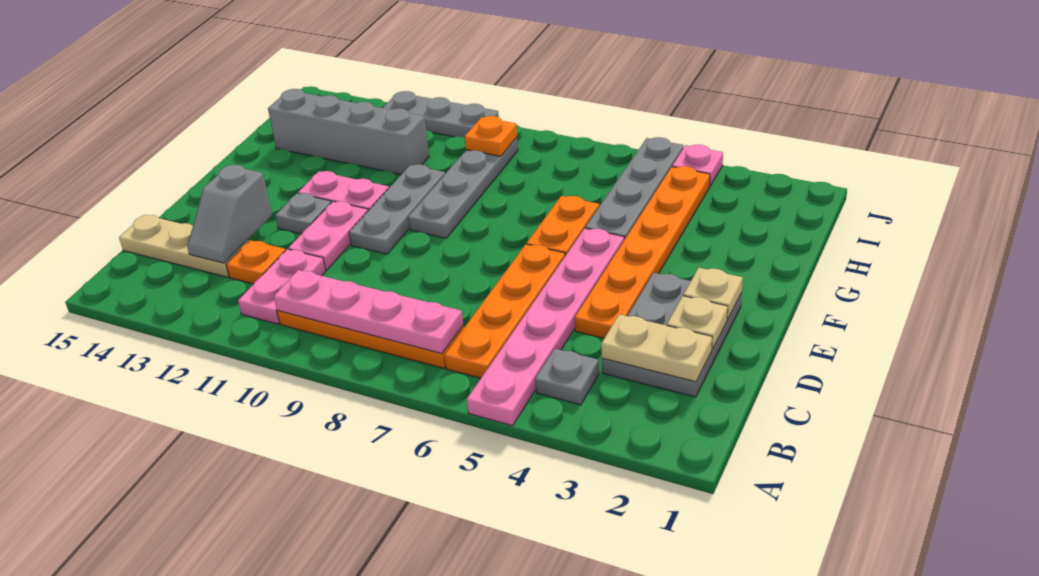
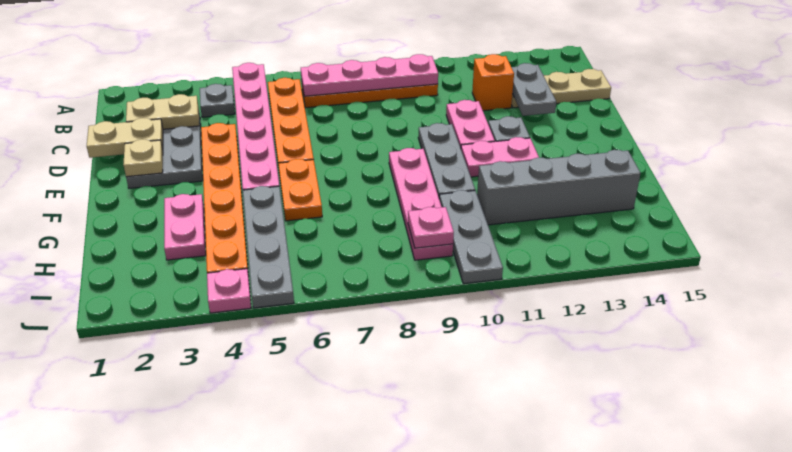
pink 1x2 plate [238,249,326,324] -> pink 1x2 plate moved to [164,194,206,260]
orange 1x1 plate [226,240,286,284] -> orange 1x1 brick [472,54,514,111]
grey 1x2 slope [187,165,272,263] -> grey 1x2 plate [511,63,556,116]
tan 1x1 plate [667,296,728,349] -> tan 1x2 plate [87,118,163,158]
grey 1x4 plate [408,138,518,238] -> pink 1x4 plate [389,148,453,260]
orange 1x1 plate [465,116,517,156] -> pink 1x1 plate [408,207,454,248]
grey 1x3 plate [383,91,499,138] -> grey 1x3 plate turned to [439,190,503,284]

